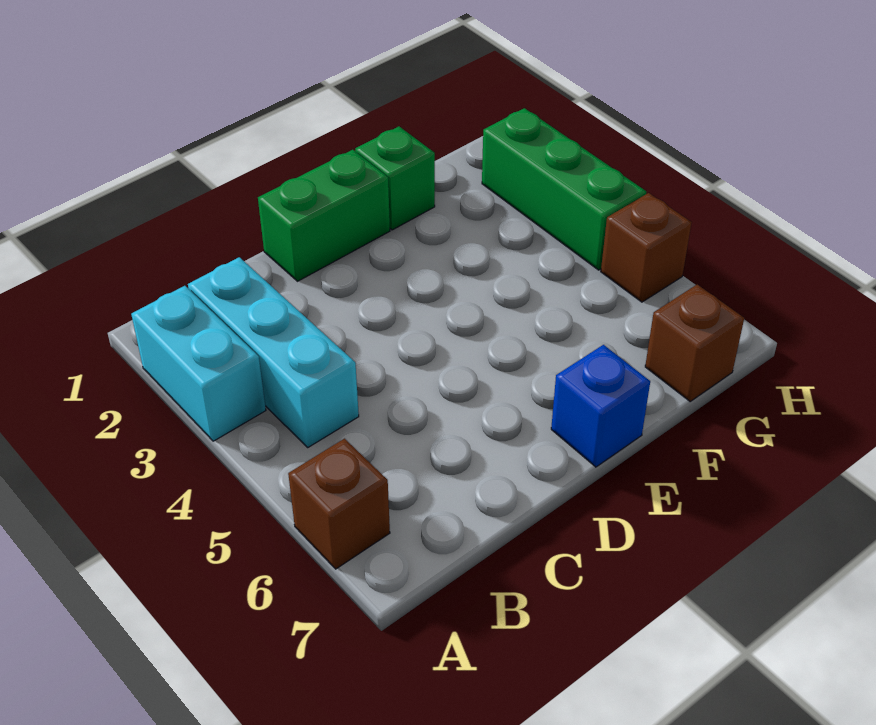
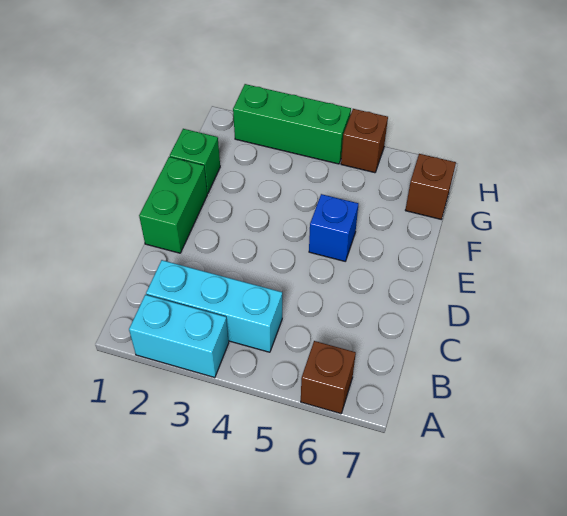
blue 1x1 brick [551,345,650,467] -> blue 1x1 brick moved to [309,194,358,261]

